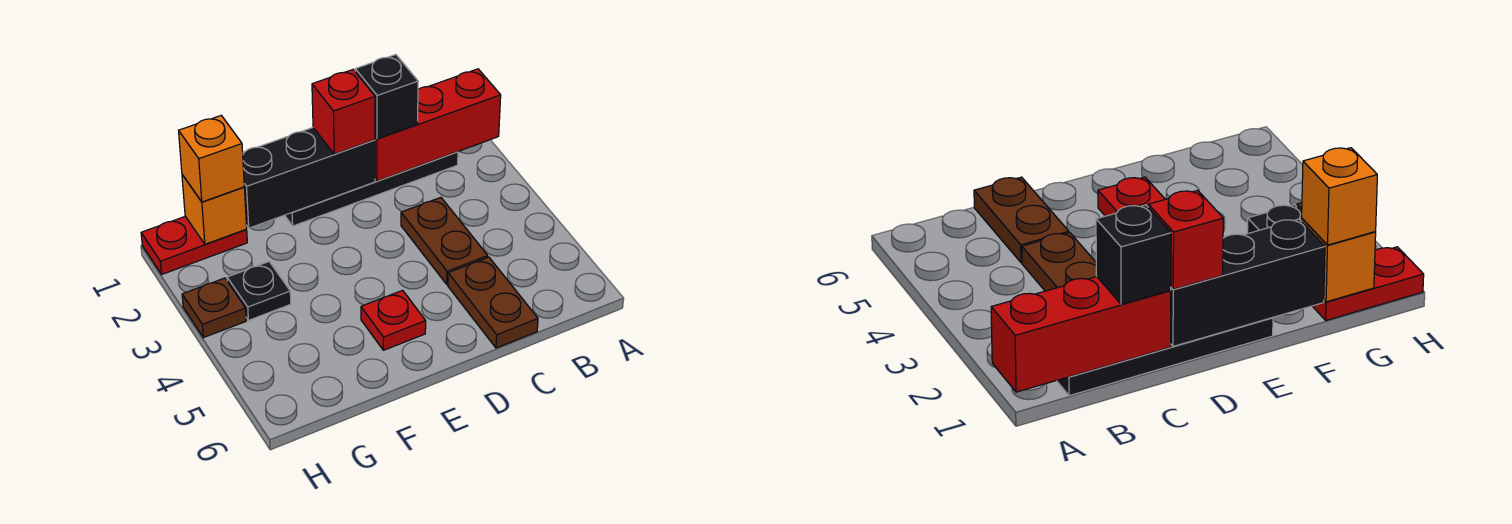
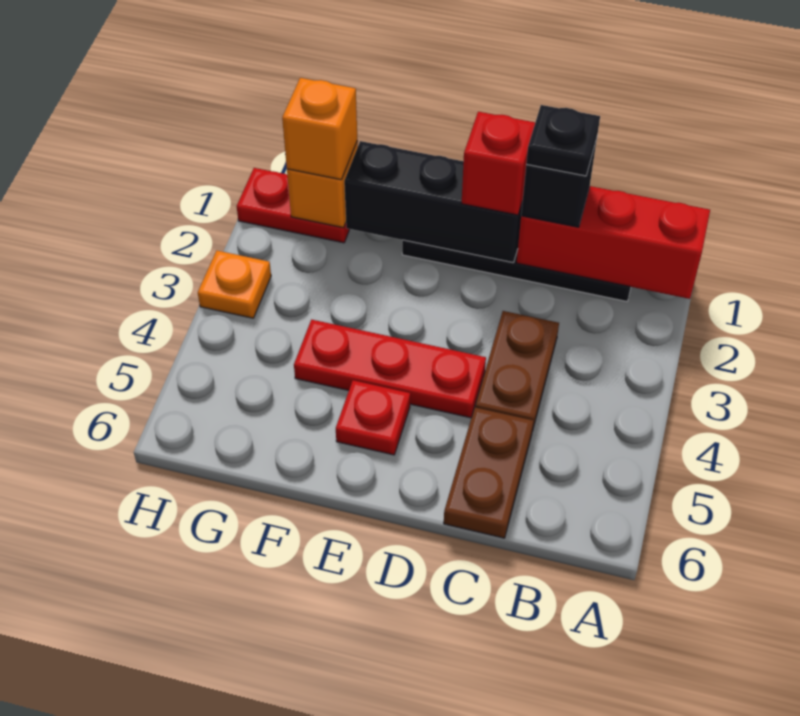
none -> red 1x3 plate [294,320,486,418]
black 1x1 plate [227,262,291,320] -> black 1x1 plate moved to [526,105,600,176]
brown 1x1 plate [182,278,246,338] -> orange 1x1 plate [198,251,271,318]

